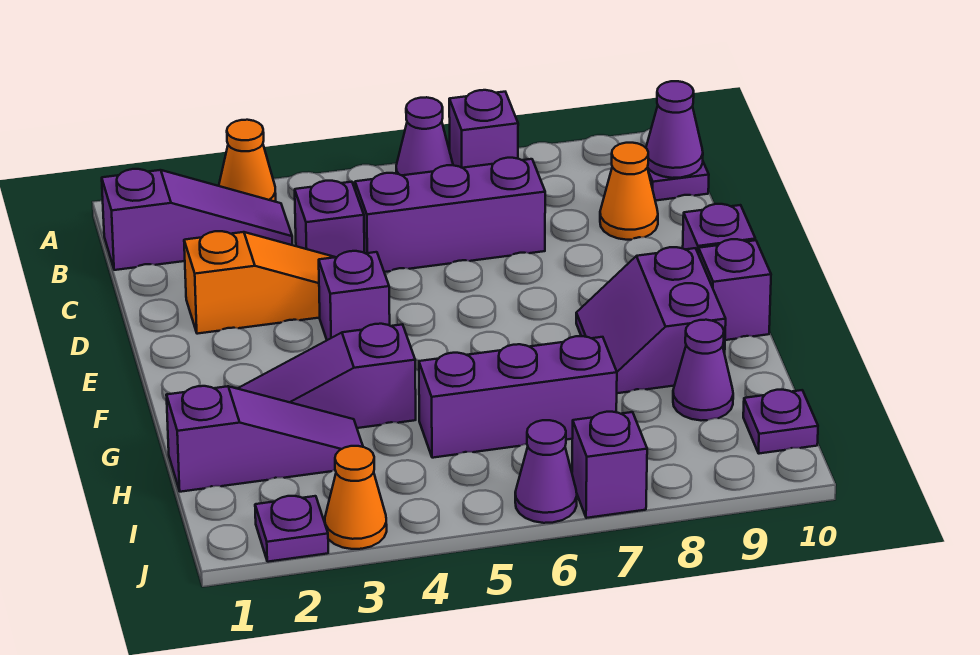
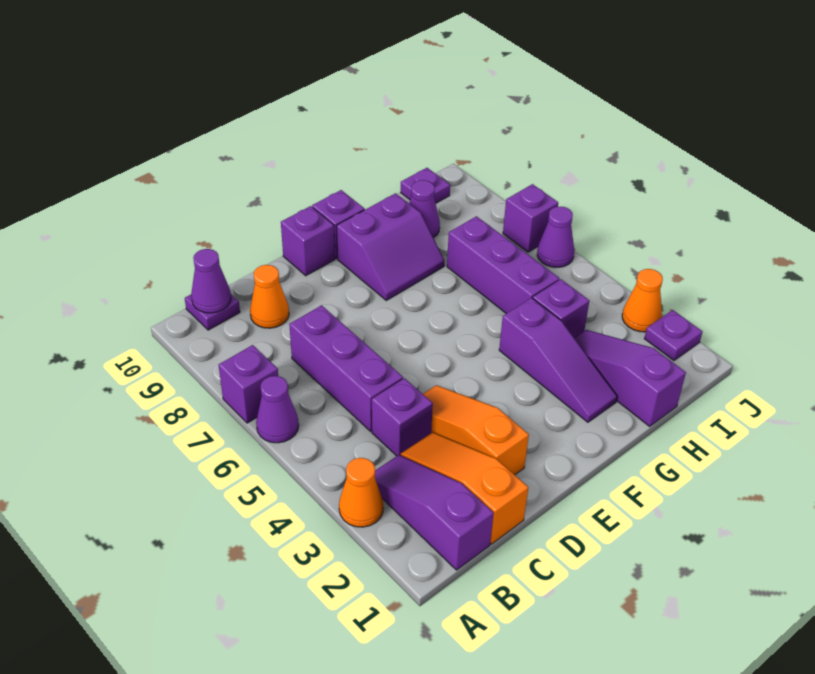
none -> orange 1x3 slope [401,432,528,544]
purple 1x1 brick [319,251,390,340] -> purple 1x1 brick moved to [533,279,589,337]

